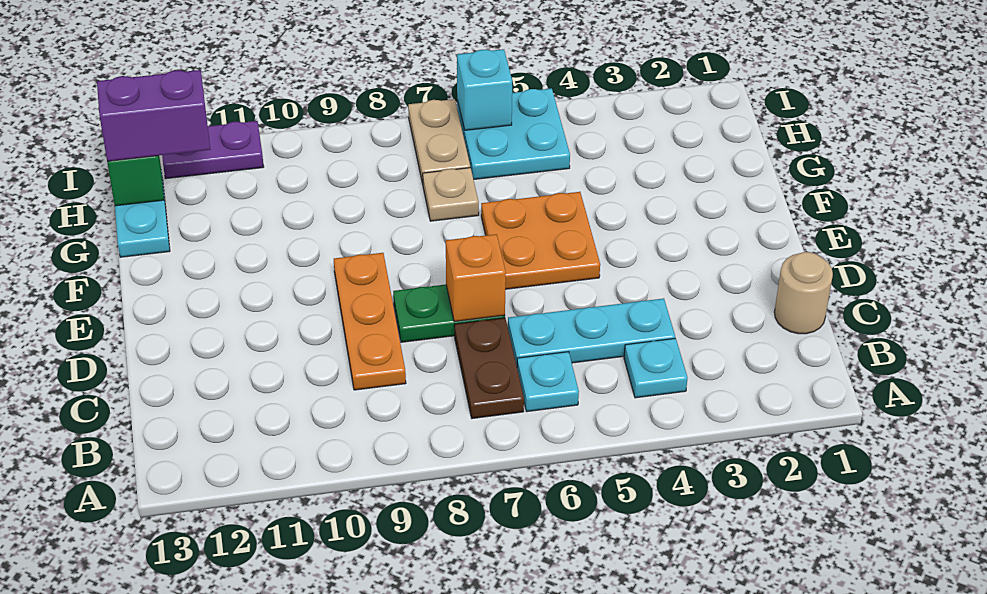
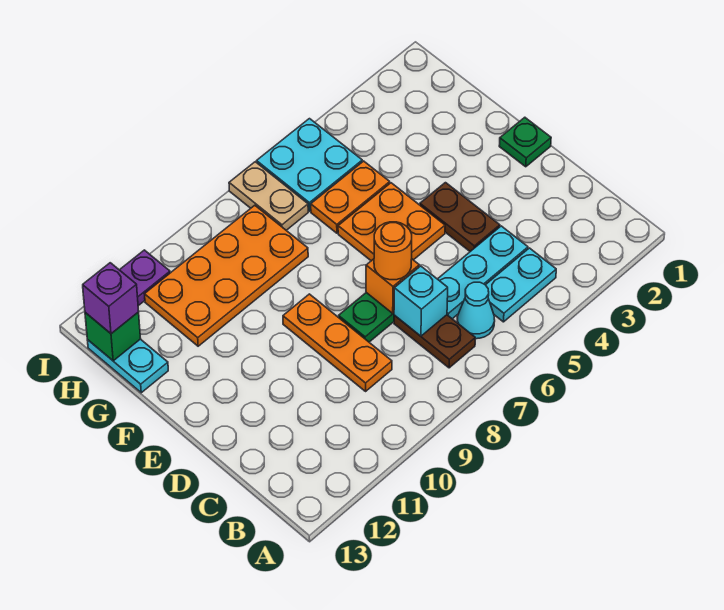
cyan 1x1 plate [624,338,688,398] -> cyan 1x2 plate [486,248,556,322]
cyan 1x1 plate [517,352,579,412] -> cyan 1x1 cone [457,282,495,339]
tan 1x1 round brick [774,252,833,334] -> none
none -> brown 1x2 plate [420,183,500,251]
none -> orange 1x1 round brick [374,222,412,280]
none -> green 1x1 plate [499,117,551,167]
none -> orange 1x2 plate [311,161,390,233]
tan 1x1 plate [423,168,479,221] -> none
none -> orange 2x4 plate [145,205,308,346]
purple 1x2 brick [97,70,210,162] -> purple 1x1 brick [83,263,139,334]
cyan 1x1 brick [457,49,512,130] -> cyan 1x1 brick moved to [394,266,448,336]

